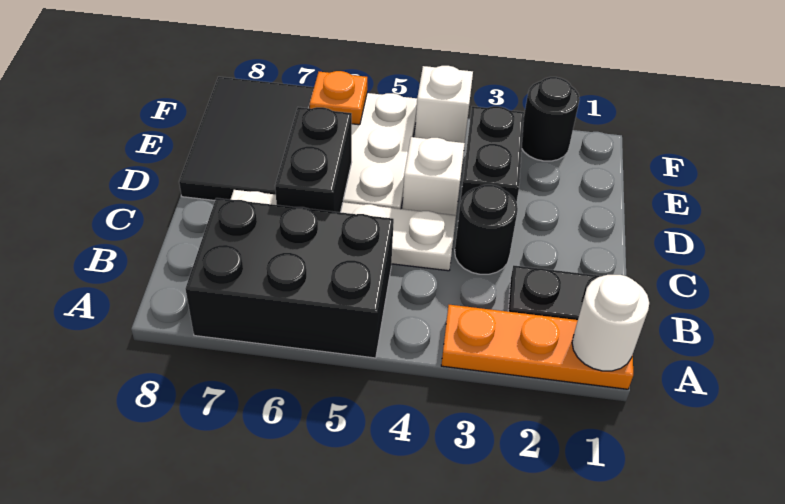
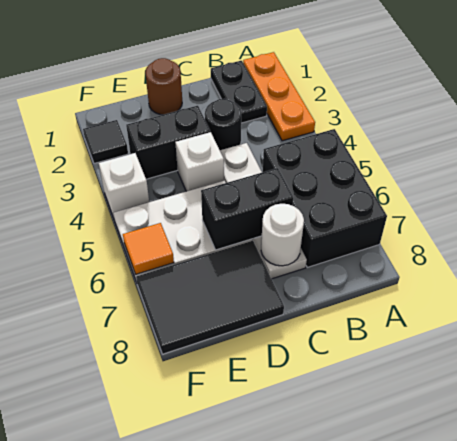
white 1x1 round brick [572,275,649,371] -> white 1x1 round brick moved to [261,204,304,266]
none -> brown 1x1 round brick [145,58,182,115]
black 1x1 round brick [522,77,580,161] -> black 1x1 tile [83,120,128,163]
orange 1x1 plate [310,71,367,125] -> orange 1x1 tile [123,223,174,274]

